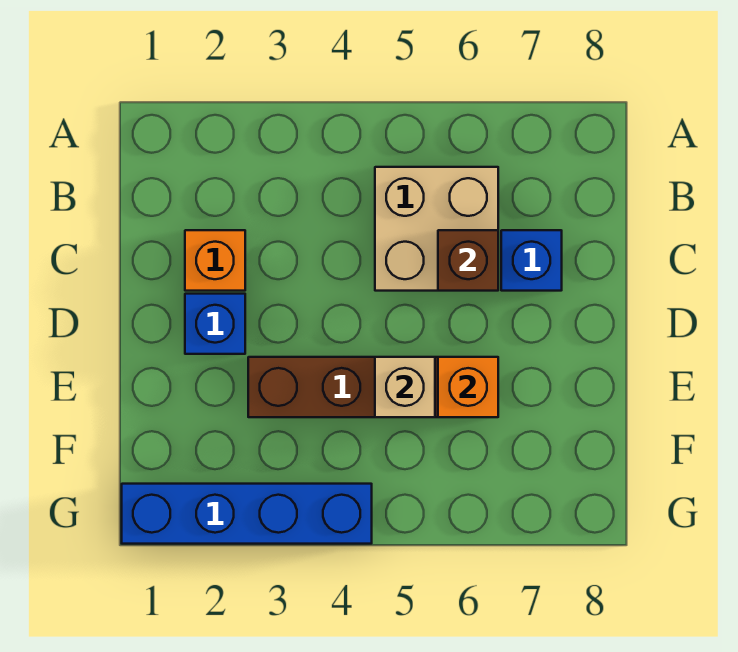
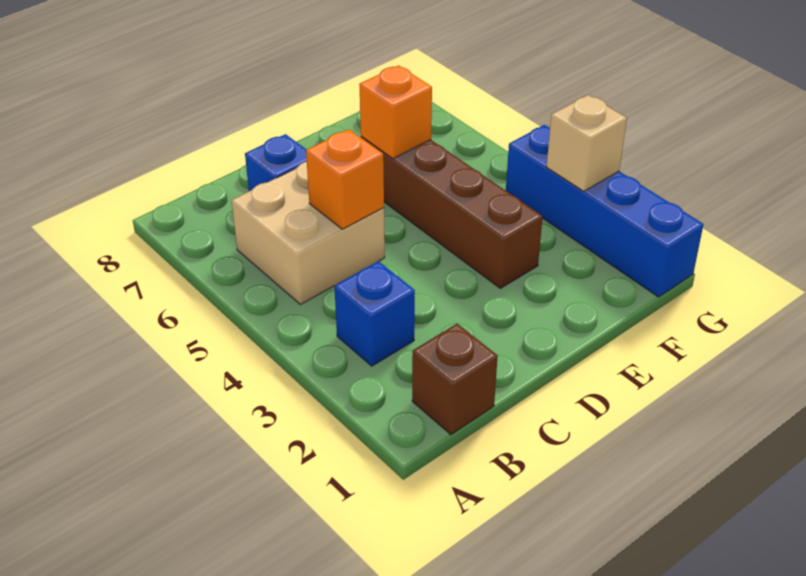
orange 1x1 brick [185,230,245,291] -> orange 1x1 brick moved to [306,129,384,229]
brown 1x1 brick [438,230,498,291] -> brown 1x1 brick moved to [412,324,498,434]
blue 1x1 brick [185,294,245,354] -> blue 1x1 brick moved to [334,261,415,366]
tan 1x1 brick [375,357,435,417] -> tan 1x1 brick moved to [546,95,627,191]

